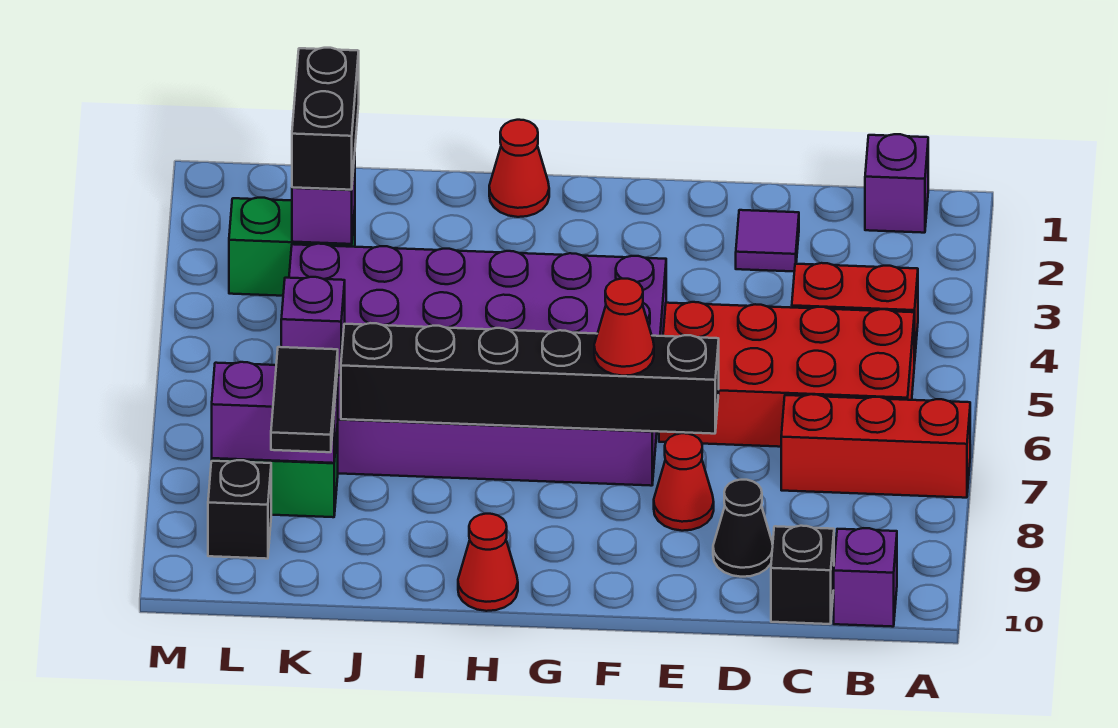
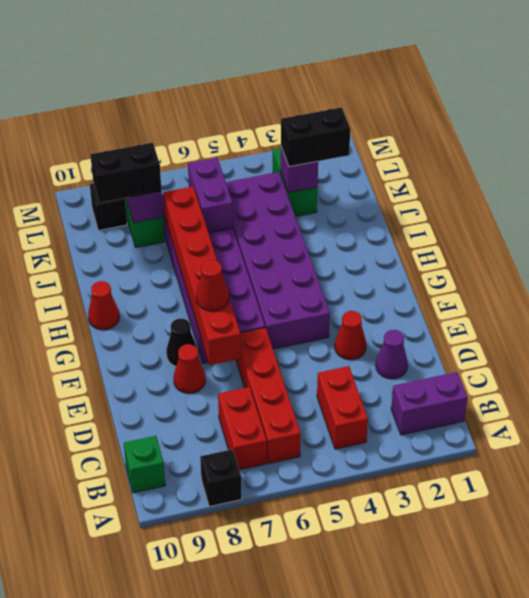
red 1x3 brick [781,394,970,498] -> red 1x2 brick [218,387,267,470]
purple 1x1 brick [865,134,928,233] -> purple 1x2 brick [391,372,467,435]
red 2x4 brick [659,302,914,447] -> red 1x4 brick [236,328,301,463]
purple 1x1 brick [834,528,897,627] -> green 1x1 brick [124,436,165,493]
black 1x1 brick [771,526,834,624] -> black 1x1 brick moved to [200,449,242,507]
purple 1x1 tile [736,210,799,271] -> purple 1x1 cone [376,330,408,379]
black 1x1 cone [713,480,773,577] -> black 1x1 cone moved to [166,319,197,366]
black 1x6 brick [341,323,719,434] -> red 1x6 brick [163,187,241,365]
red 1x1 cone [489,120,549,217] -> red 1x1 cone moved to [335,311,366,360]
purple 1x1 brick [281,277,345,375] -> purple 1x2 brick [188,158,233,233]
black 1x2 tile [271,347,338,452] -> black 1x2 brick [90,143,162,203]

